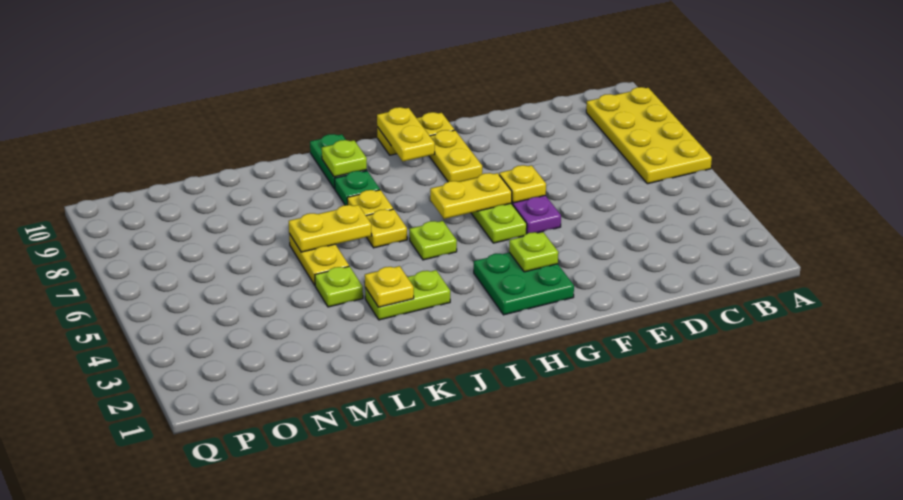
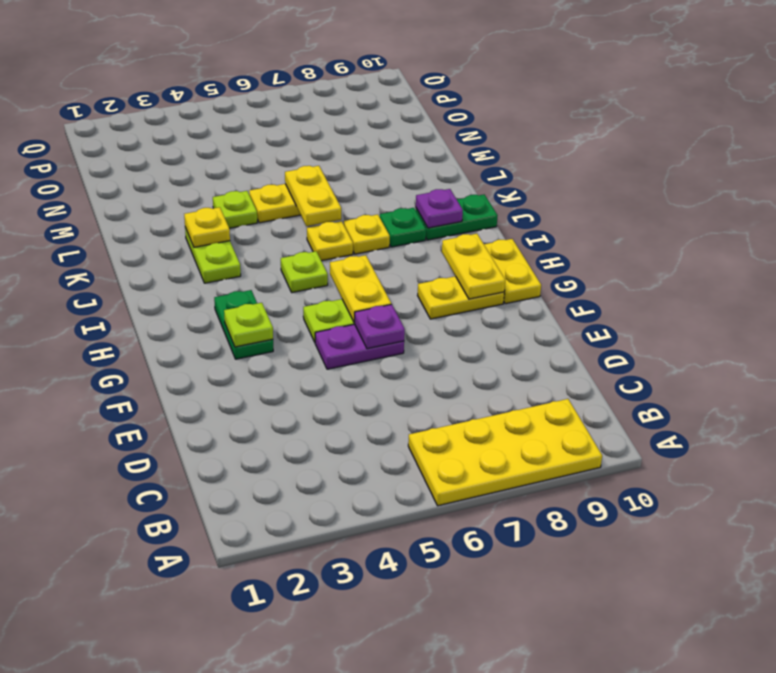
yellow 1x1 plate [499,165,546,203] -> purple 1x1 plate [355,304,405,349]
green 2x2 plate [474,253,574,315] -> green 1x2 plate [214,290,273,359]
yellow 1x2 plate [377,107,435,161] -> yellow 1x2 plate turned to [442,234,505,299]
lime 1x1 plate [322,140,367,177] -> purple 1x1 plate [416,189,463,228]

